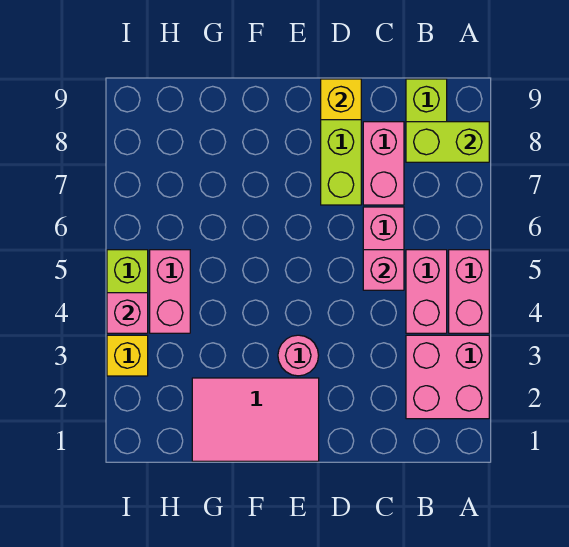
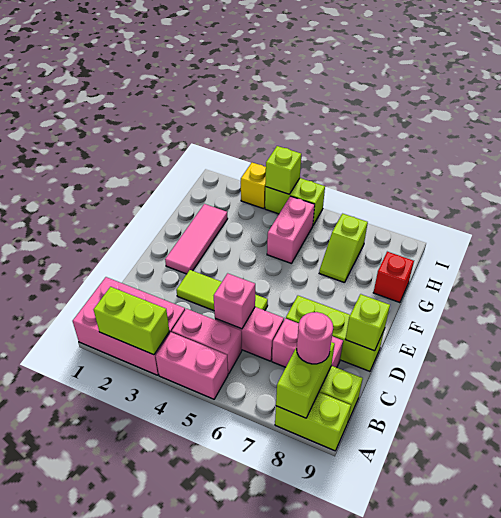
pink 2x2 brick [406,335,489,419] -> pink 2x3 brick [73,277,185,375]
none -> lime 1x2 brick [94,287,169,355]
none -> lime 1x2 brick [275,392,351,451]
none -> lime 1x3 tile [176,270,268,311]
yellow 1x1 brick [321,79,361,120] -> lime 1x1 brick [345,294,390,351]
pink 2x3 tile [192,378,319,461] -> pink 1x3 tile [165,204,228,274]
pink 1x1 round brick [278,335,319,376] -> pink 1x1 round brick moved to [297,312,333,364]
none -> lime 1x2 slope [319,214,368,283]
none -> red 1x1 brick [373,252,414,303]
pink 1x2 brick [150,250,190,333] -> pink 1x2 brick turned to [267,196,315,264]
pink 1x1 brick [107,293,148,333] -> lime 1x1 brick [265,146,301,194]

